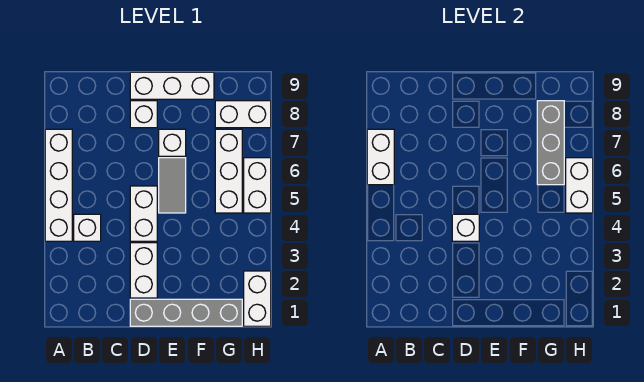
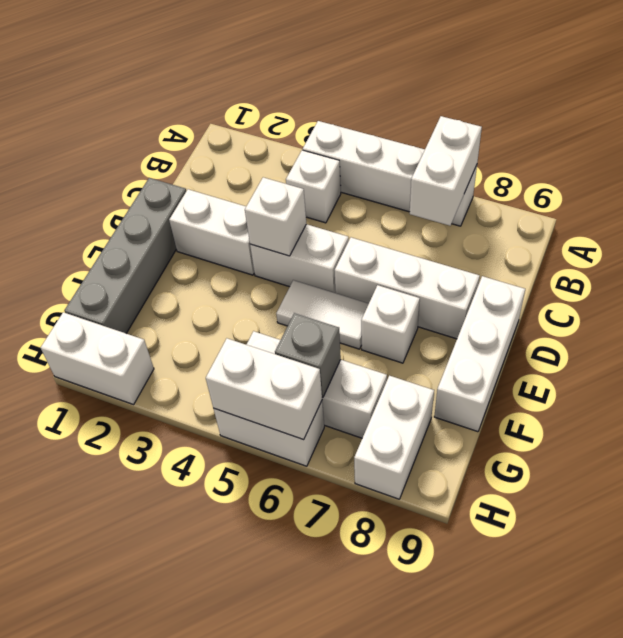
white 1x2 brick [367,129,394,185] -> white 1x2 brick turned to [410,116,482,226]
white 1x1 brick [130,101,157,128] -> white 1x3 brick [334,237,480,339]
grey 1x2 tile [159,158,186,213] -> white 1x2 tile [276,280,369,349]
grey 1x3 brick [537,101,564,185] -> grey 1x1 brick [275,313,341,397]

